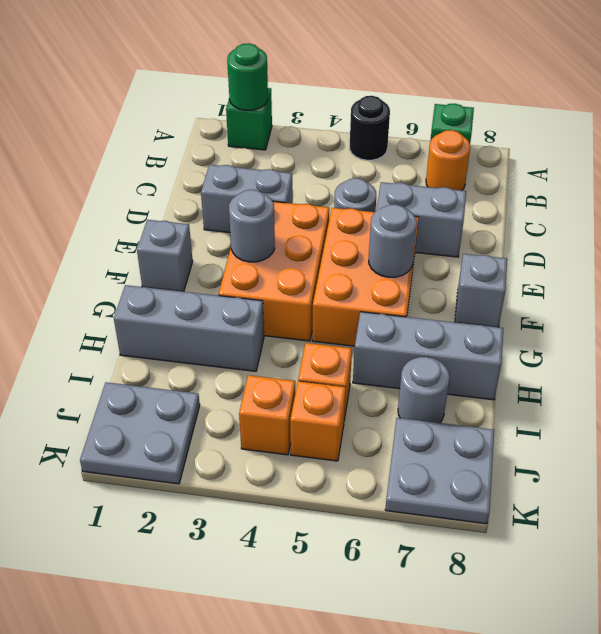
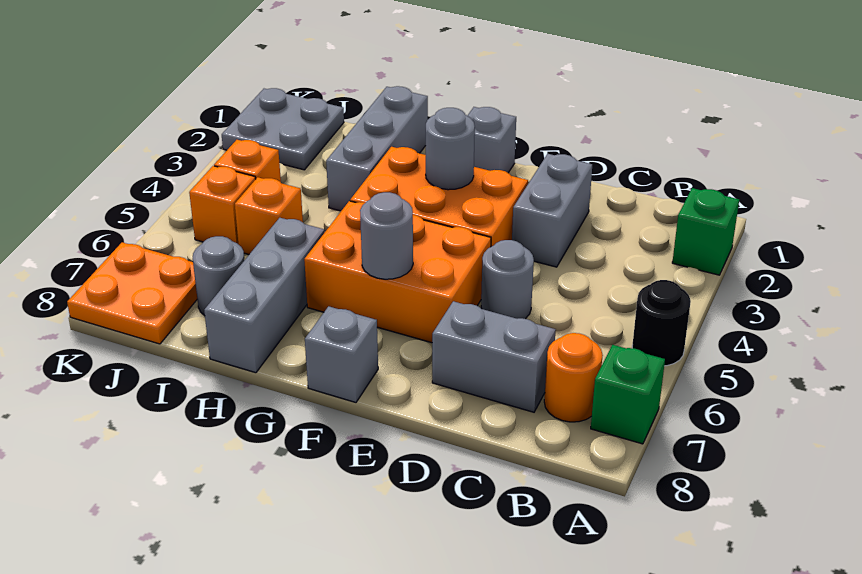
green 1x1 round brick [227,44,268,110] -> none
grey 1x2 brick [376,182,466,257] -> grey 1x2 brick turned to [432,301,556,412]
grey 2x2 plate [385,418,494,524] -> orange 2x2 plate [67,242,197,344]

